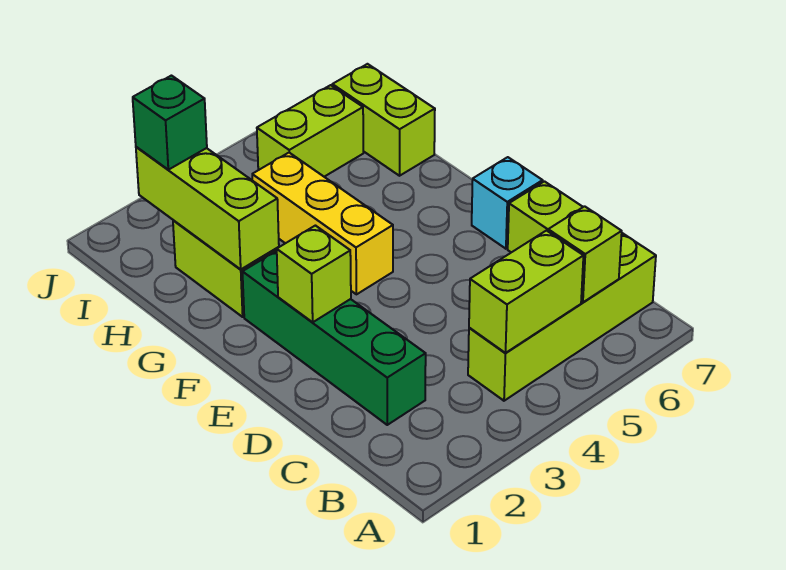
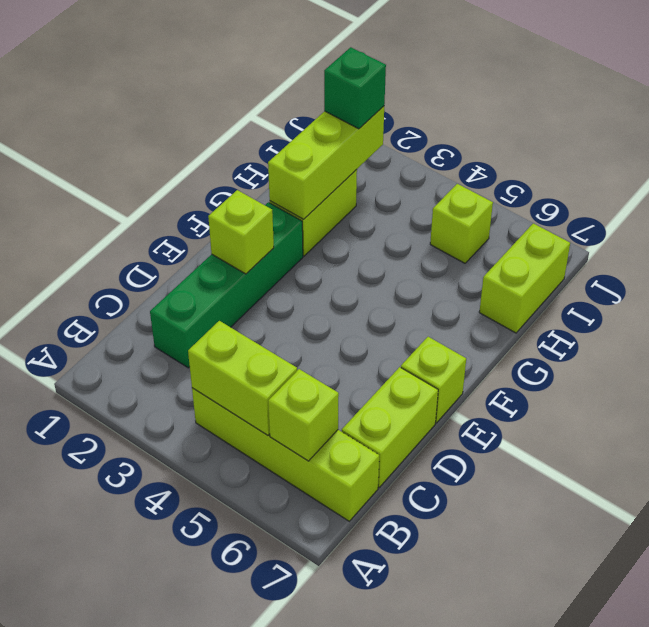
cyan 1x1 brick [472,157,543,249] -> lime 1x1 brick [401,337,466,423]
yellow 1x3 brick [252,153,393,294] -> none
lime 1x2 brick [257,85,363,177] -> lime 1x1 brick [430,184,493,263]

